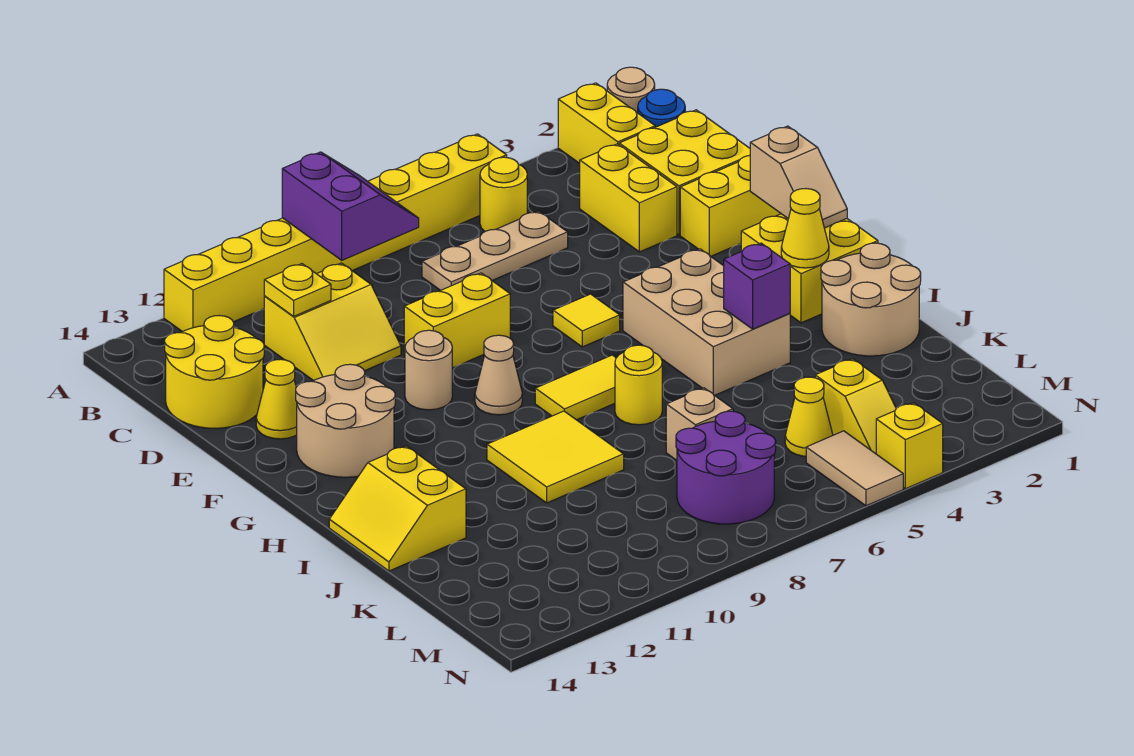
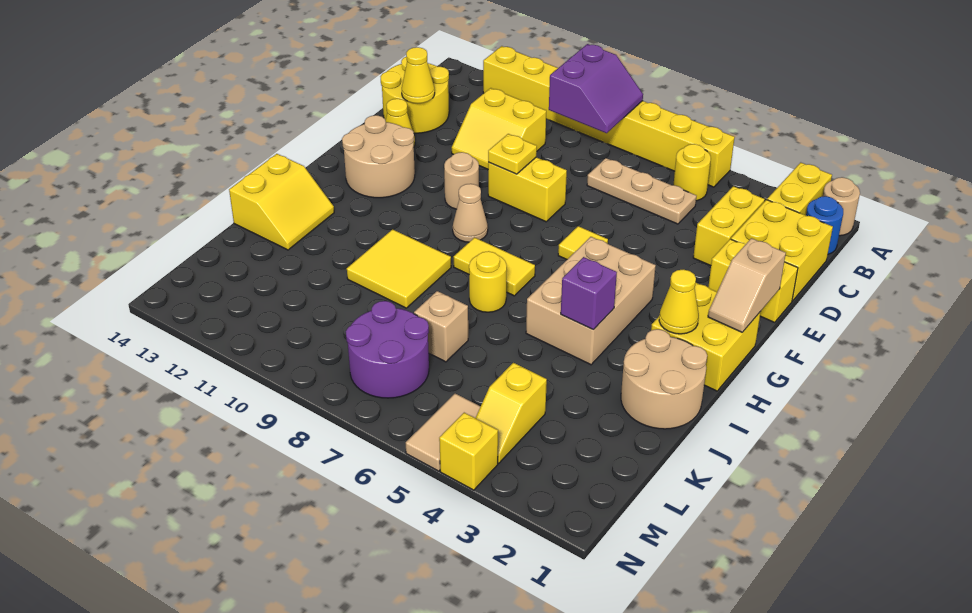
yellow 1x1 plate [264,264,331,316] -> yellow 1x1 plate moved to [488,134,537,174]
yellow 2x2 slope [329,446,466,571] -> yellow 2x2 slope turned to [229,154,334,250]
yellow 1x1 cone [785,377,833,456] -> yellow 1x1 cone moved to [402,47,435,104]

